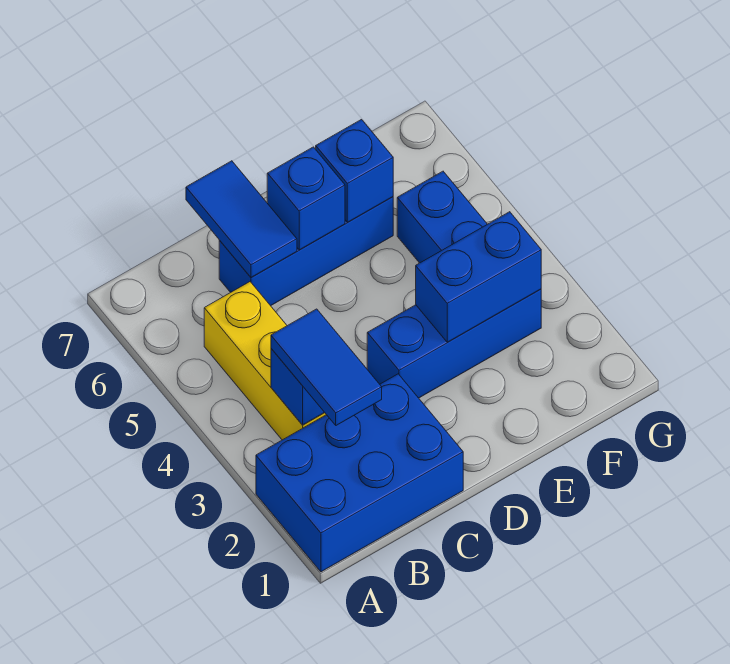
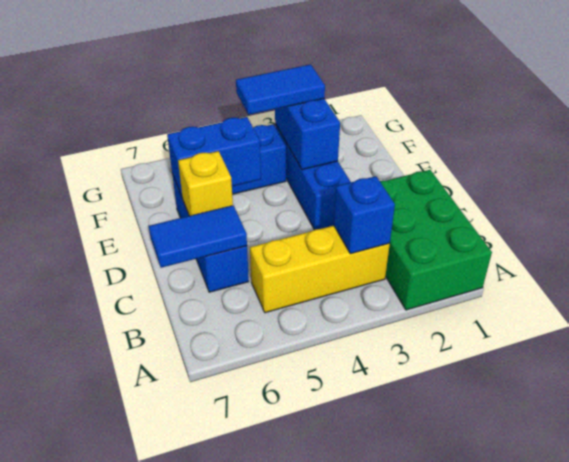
blue 2x3 brick [256,374,463,572] -> green 2x3 brick [380,170,492,310]
blue 1x2 tile [271,309,382,425] -> blue 1x2 tile moved to [236,64,325,115]
blue 1x1 brick [267,147,345,250] -> yellow 1x1 brick [178,151,233,216]
blue 1x1 brick [316,120,393,222] -> blue 1x2 brick [167,117,261,197]

